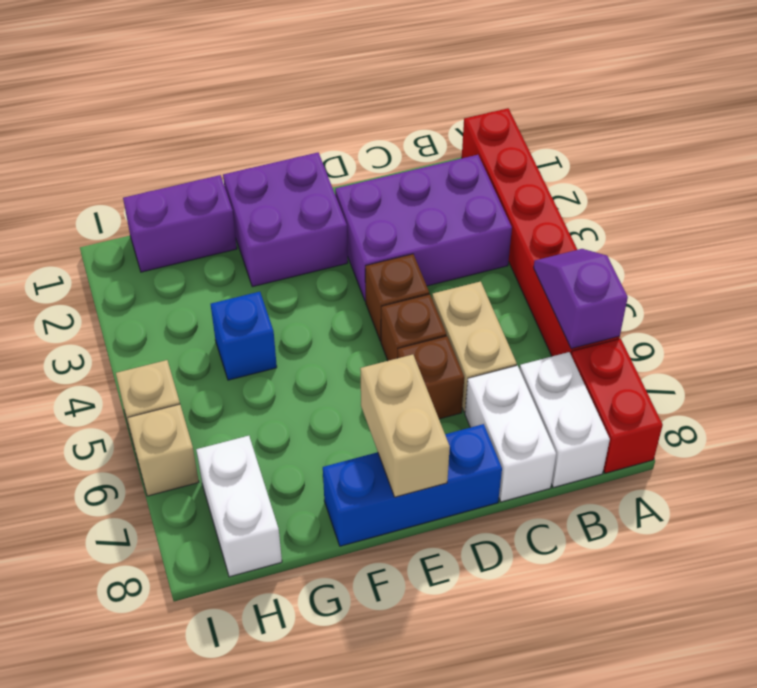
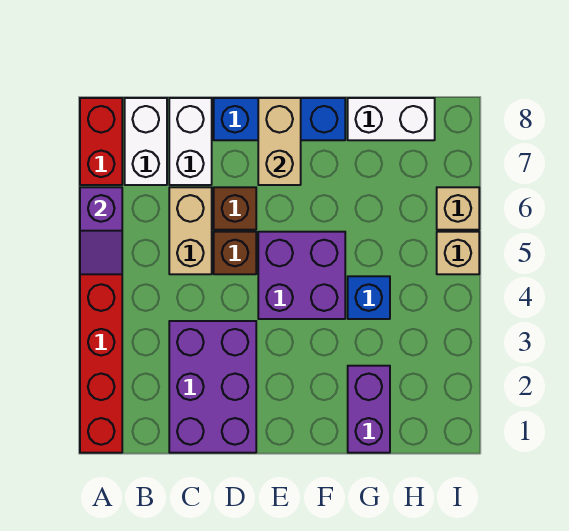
purple 2x3 brick [335,155,512,301] -> purple 2x3 brick turned to [169,321,256,453]
brown 1x1 brick [365,254,429,341] -> none
purple 2x2 brick [223,153,348,287] -> purple 2x2 brick moved to [258,232,345,319]
purple 1x2 brick [123,175,237,272] -> purple 1x2 brick turned to [348,366,390,453]
white 1x2 brick [196,436,282,577] -> white 1x2 brick turned to [348,98,435,140]

